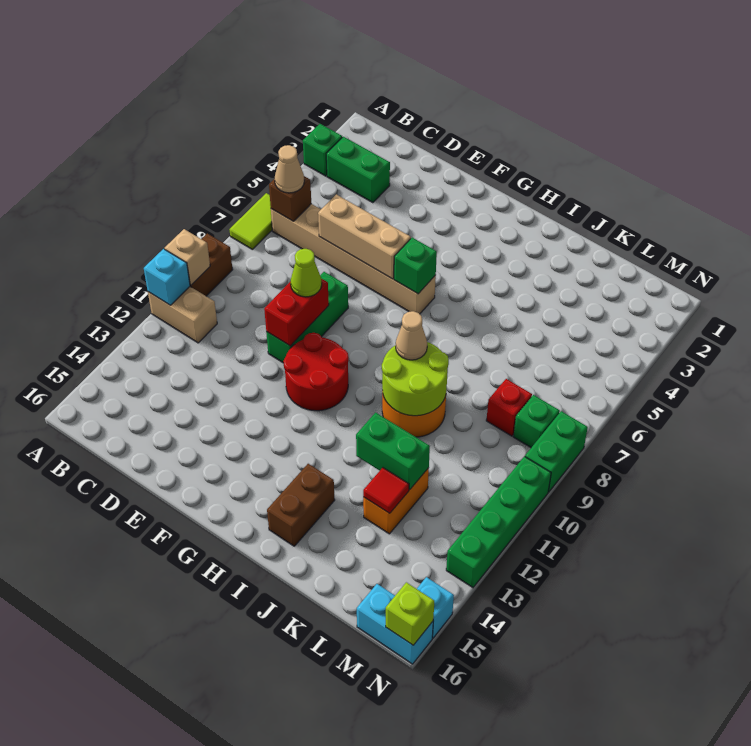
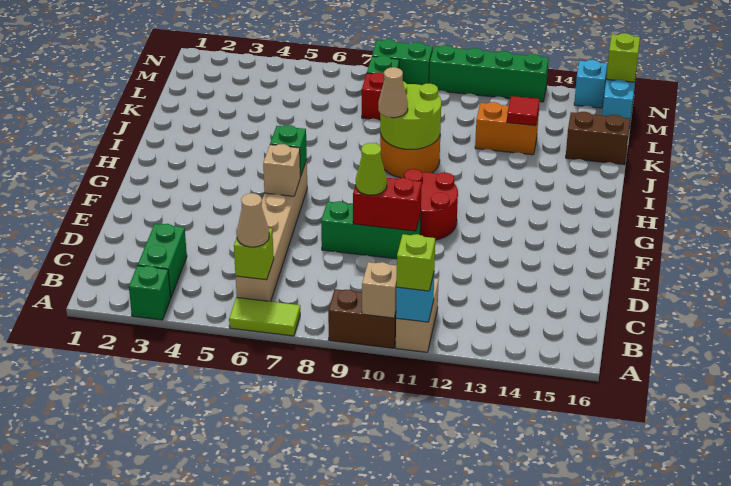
none -> lime 1x1 brick [397,234,435,291]
brown 1x1 brick [269,176,311,221] -> lime 1x1 brick [234,228,274,280]
tan 1x3 brick [318,194,411,279] -> tan 1x1 brick [263,144,300,196]
brown 1x2 brick [267,464,335,546] -> brown 1x2 brick moved to [566,112,630,165]
green 1x2 brick [356,413,430,489] -> none

